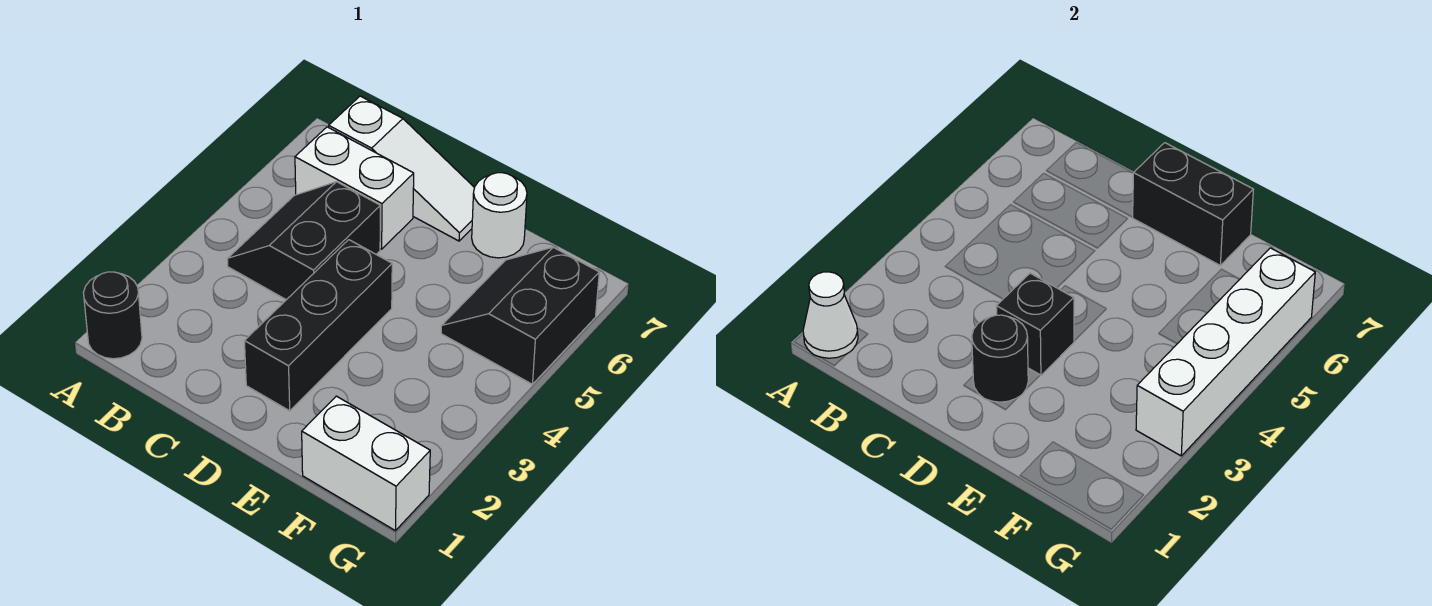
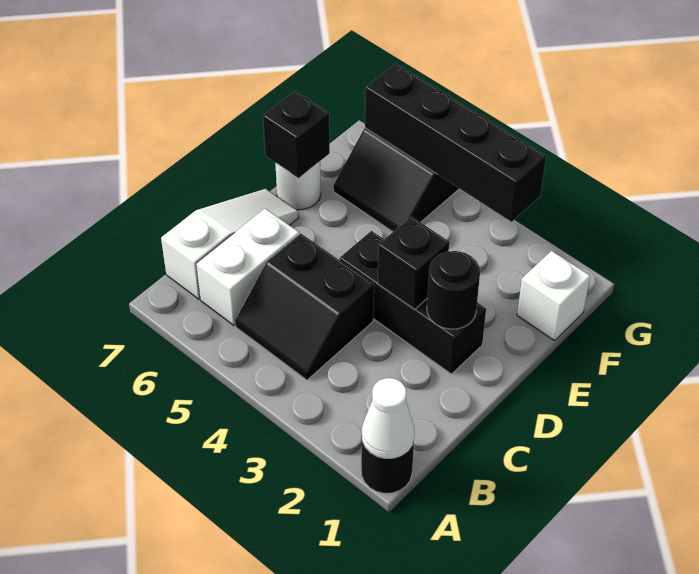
black 1x2 brick [1133,143,1253,265] -> black 1x1 brick [263,91,330,178]
white 1x2 brick [302,396,430,531] -> white 1x1 brick [517,251,590,341]
white 1x4 brick [1136,248,1315,456] -> black 1x4 brick [365,63,546,222]

